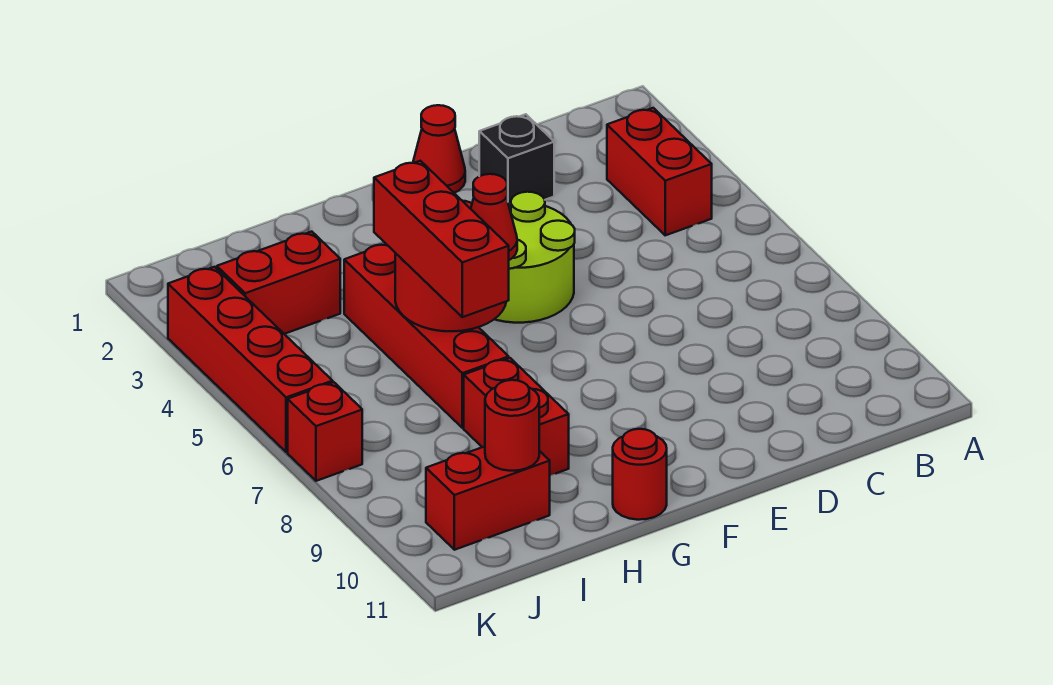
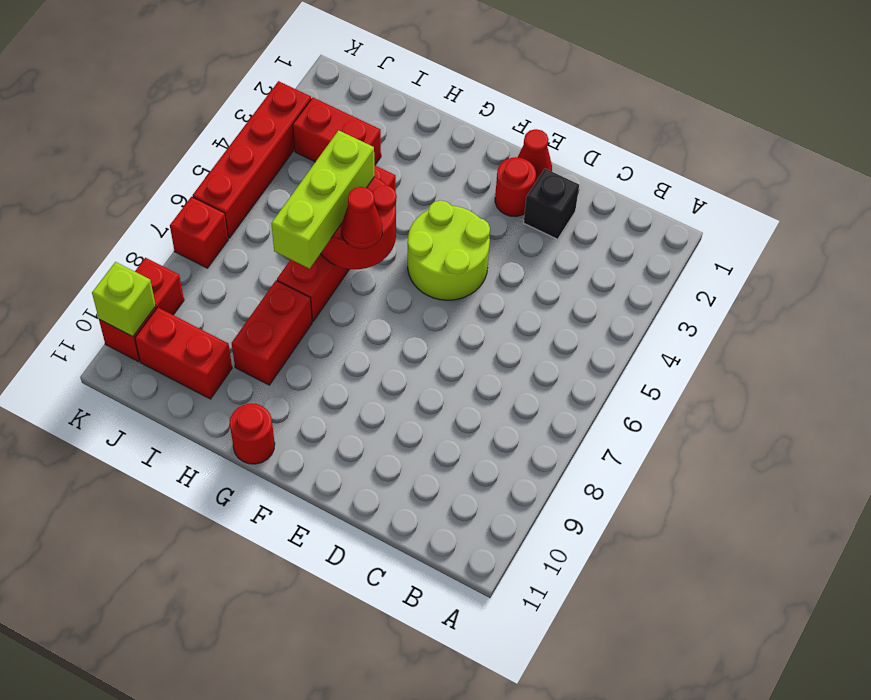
red 1x2 brick [607,108,712,235] -> red 1x2 brick moved to [99,258,184,362]
red 1x3 brick [374,161,509,317] -> lime 1x3 brick [271,130,374,269]
red 1x1 round brick [485,380,539,471] -> red 1x1 round brick moved to [495,157,536,216]
none -> lime 1x1 brick [92,262,156,337]

